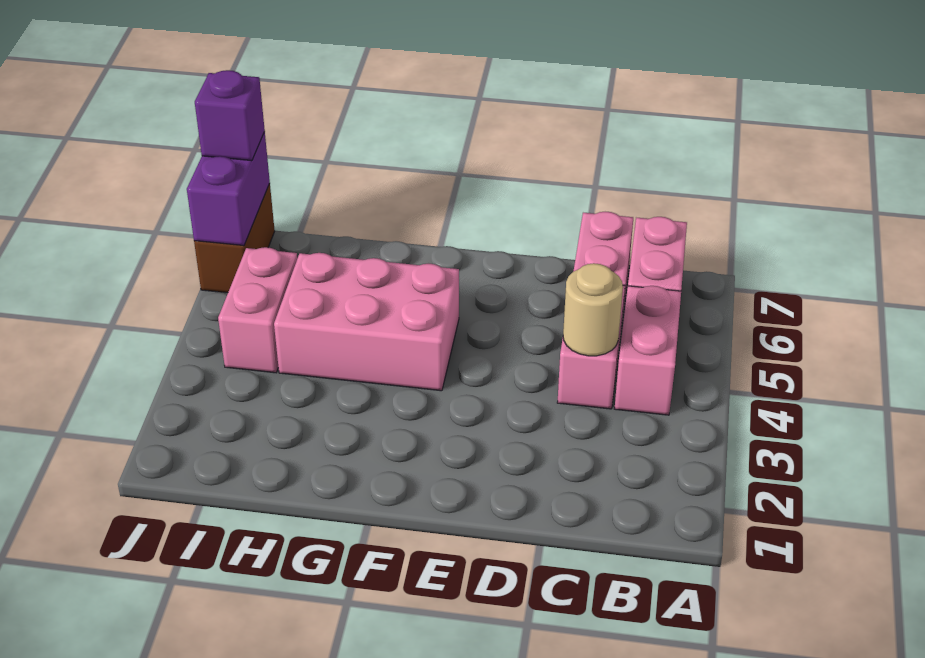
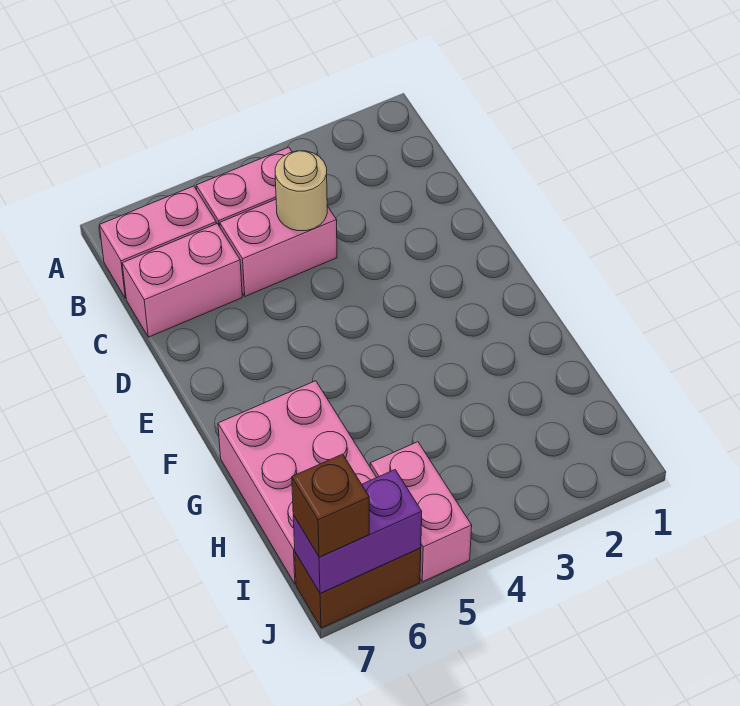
pink 2x3 brick [274,253,459,391] -> pink 2x3 brick moved to [218,381,377,584]
pink 1x2 brick [218,247,297,373] -> pink 1x2 brick turned to [370,442,472,582]
purple 1x1 brick [195,70,265,161] -> brown 1x1 brick [292,454,369,557]

